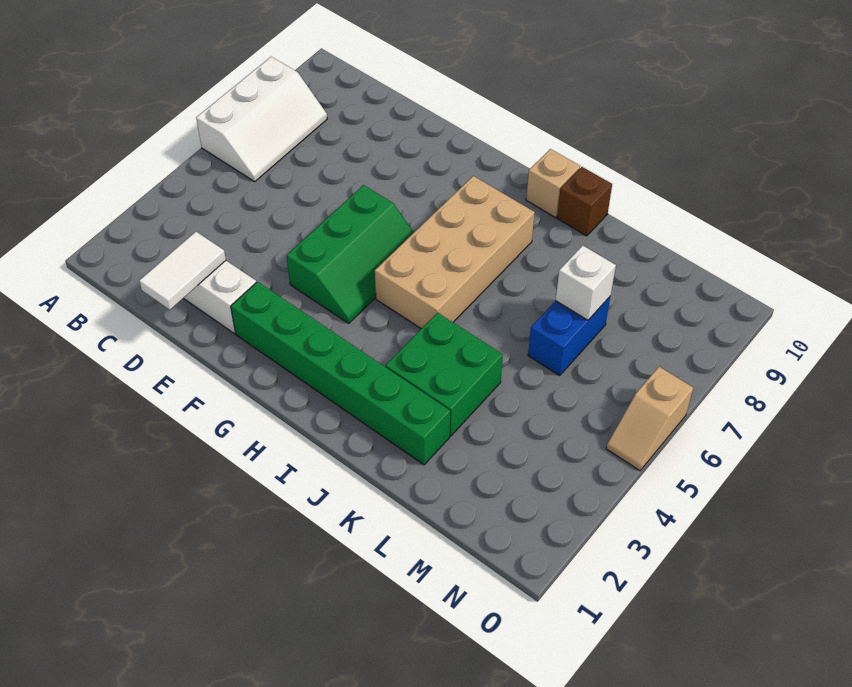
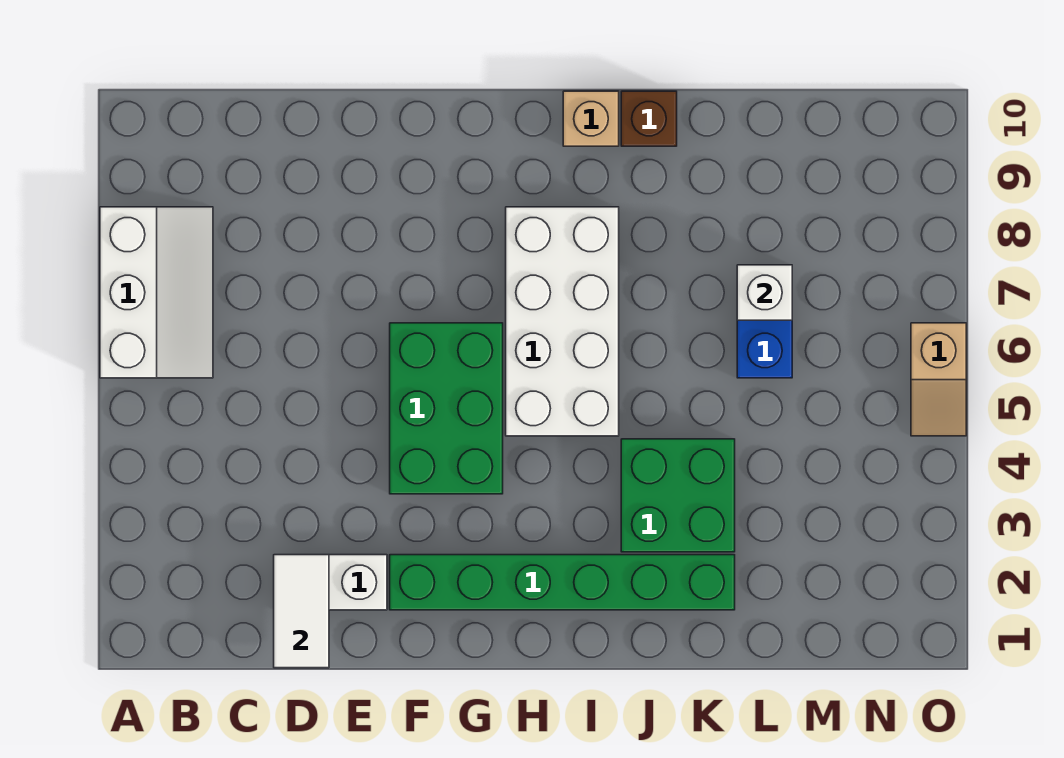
green 2x3 slope [286,185,414,323] -> green 2x3 brick [390,323,503,494]
tan 2x4 brick [375,176,535,329] -> white 2x4 brick [506,207,619,436]

